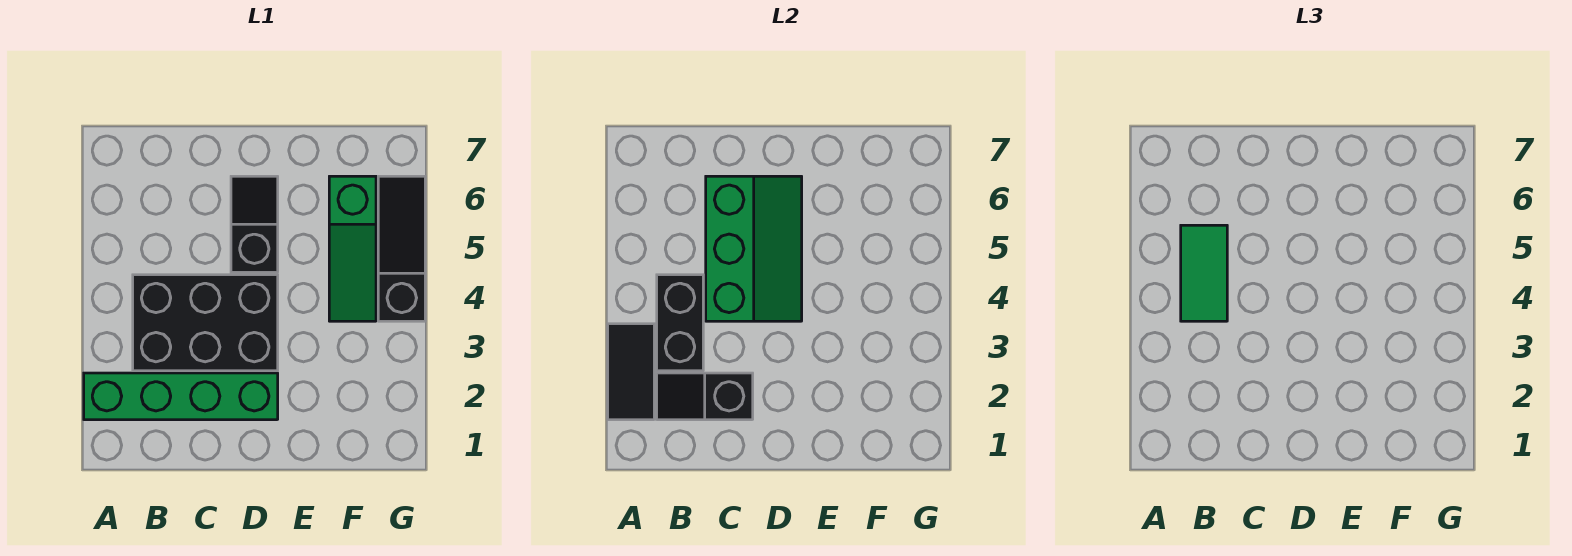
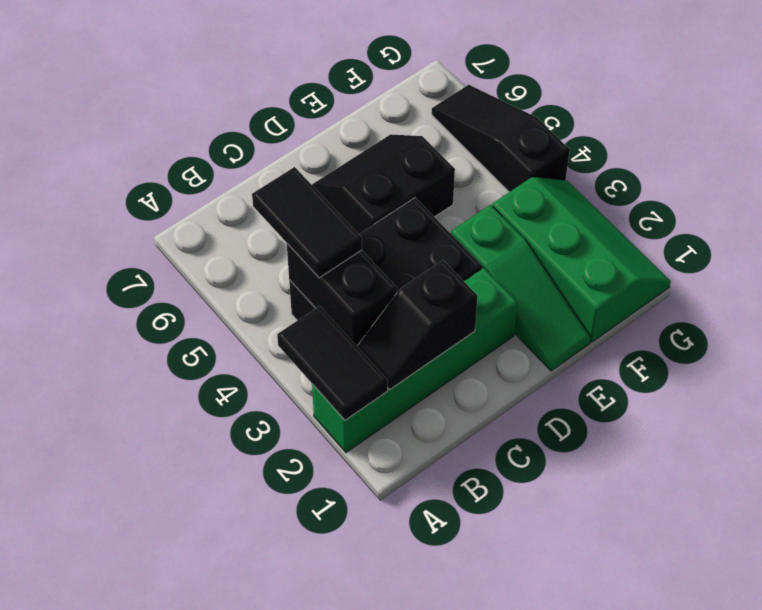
green 1x2 tile [1181,225,1227,321] -> black 1x2 tile [252,167,362,278]
green 2x3 slope [706,176,802,321] -> green 2x3 slope moved to [492,177,671,342]
black 1x2 slope [231,176,278,272] -> black 2x2 slope [312,134,455,234]
green 1x3 slope [329,176,376,321] -> green 1x3 slope moved to [451,205,591,371]

